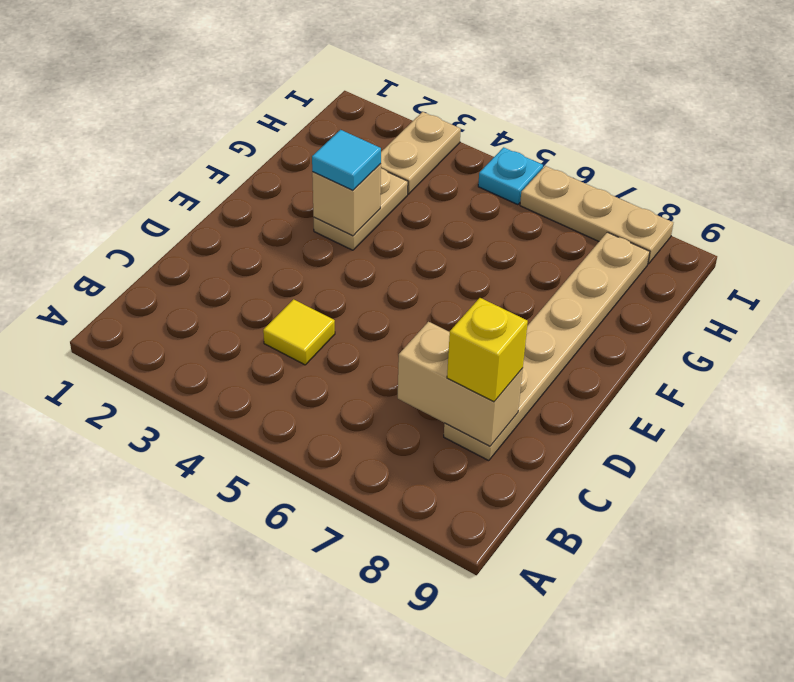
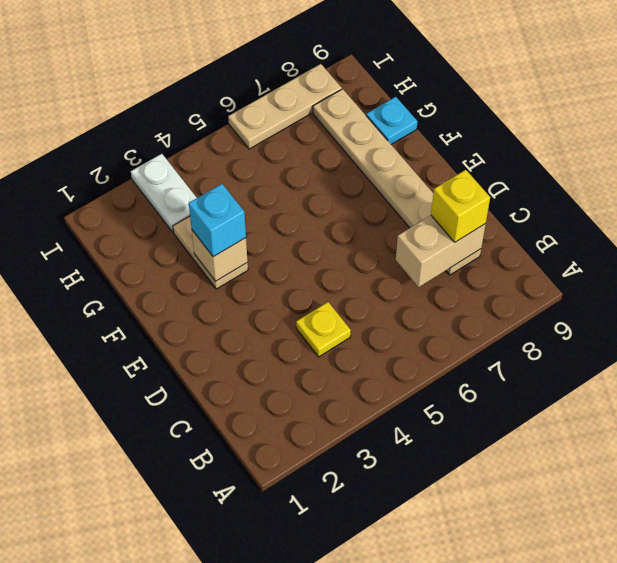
yellow 1x1 tile [263,299,335,365] -> yellow 1x1 plate [296,302,351,357]
cyan 1x1 tile [312,130,381,191] -> cyan 1x1 brick [189,184,246,257]
tan 1x2 plate [381,112,461,194] -> white 1x2 plate [131,154,197,232]
cyan 1x1 plate [478,147,543,205] -> cyan 1x1 plate moved to [366,97,418,144]

